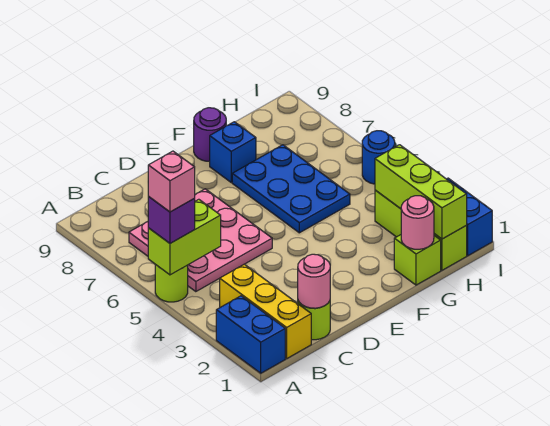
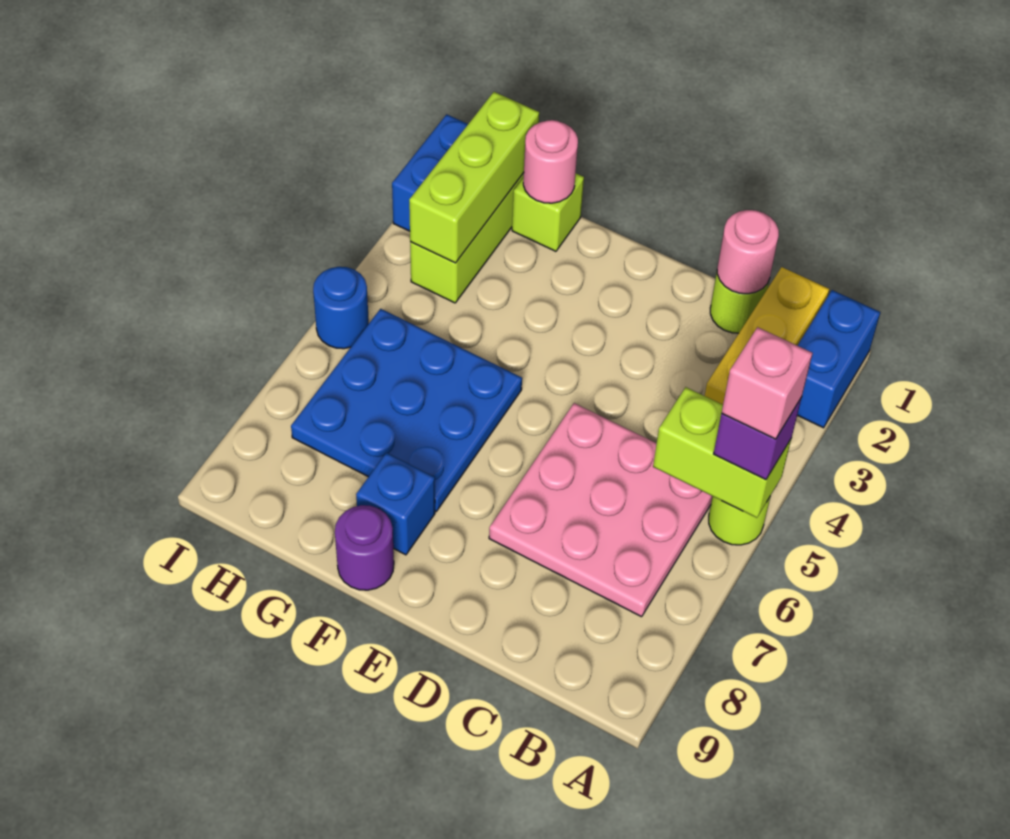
blue 2x3 plate [232,145,350,233] -> blue 3x3 plate [291,309,522,511]

